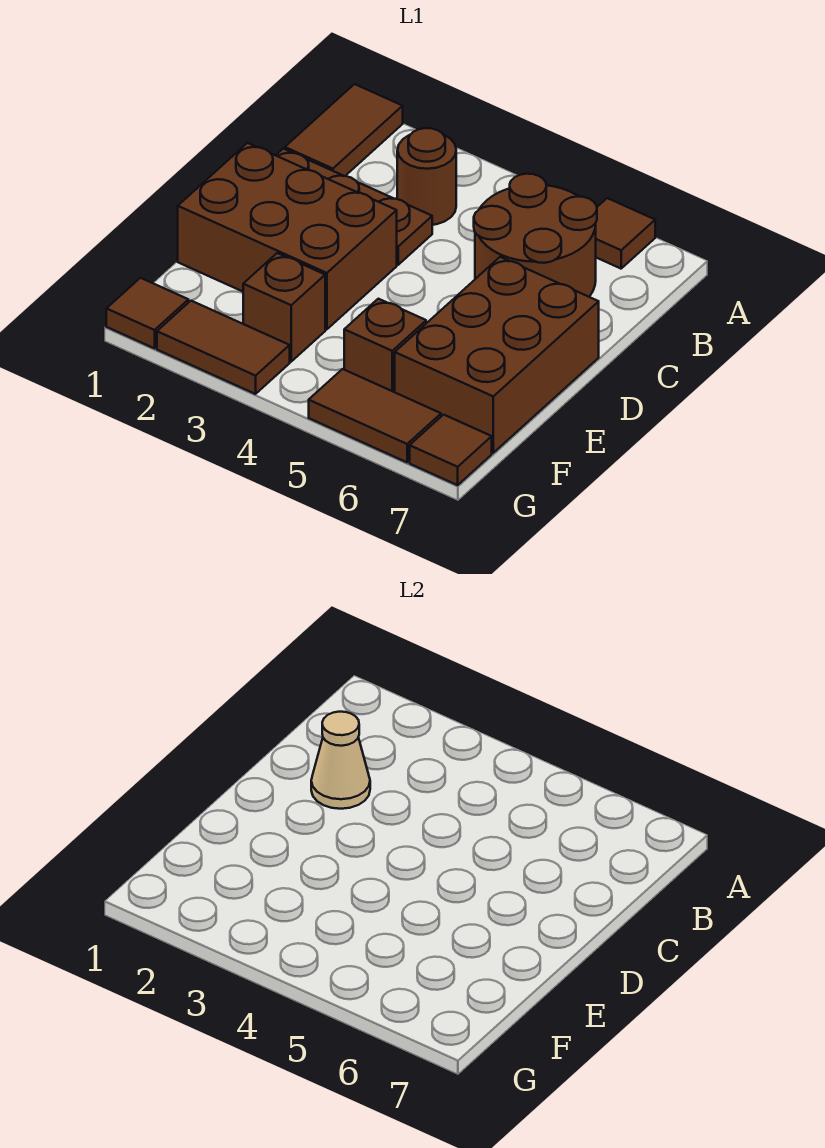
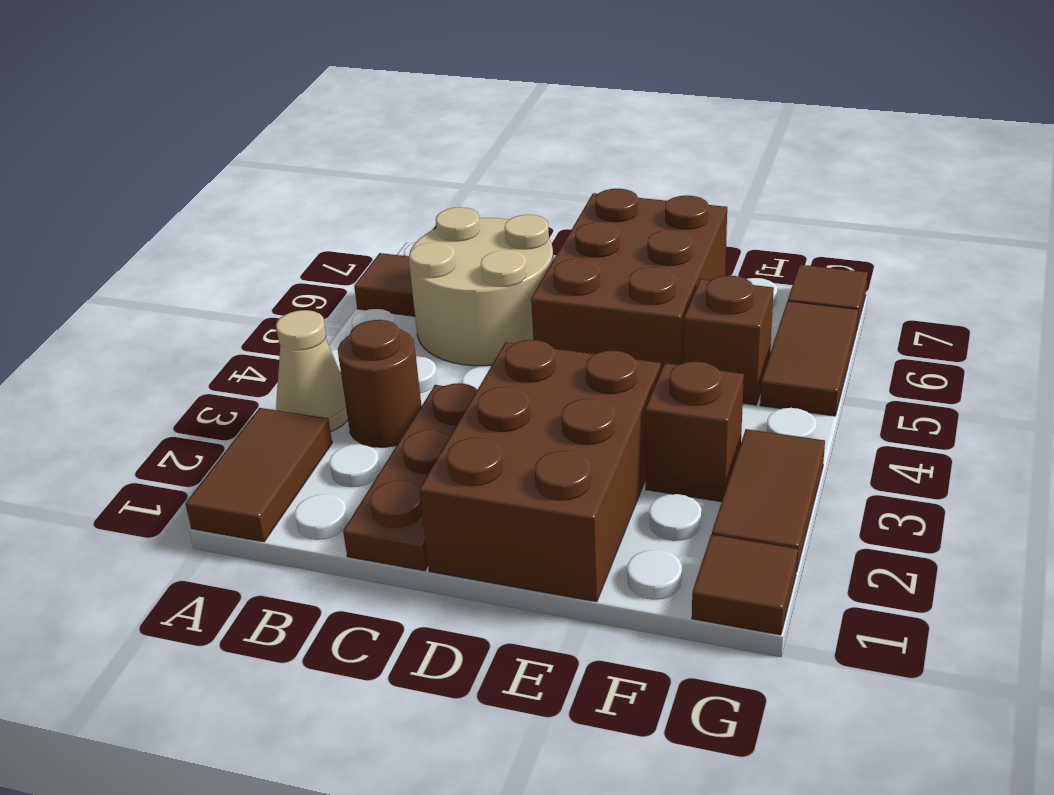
brown 1x2 tile [285,84,403,176] -> brown 1x2 tile turned to [185,408,332,542]
brown 2x2 round brick [474,174,597,297] -> tan 2x2 round brick [409,207,553,366]
tan 1x1 cone [311,712,370,809] -> tan 1x1 cone moved to [276,310,348,432]
brown 2x3 brick [395,257,599,453] -> brown 2x3 brick turned to [531,189,727,370]

